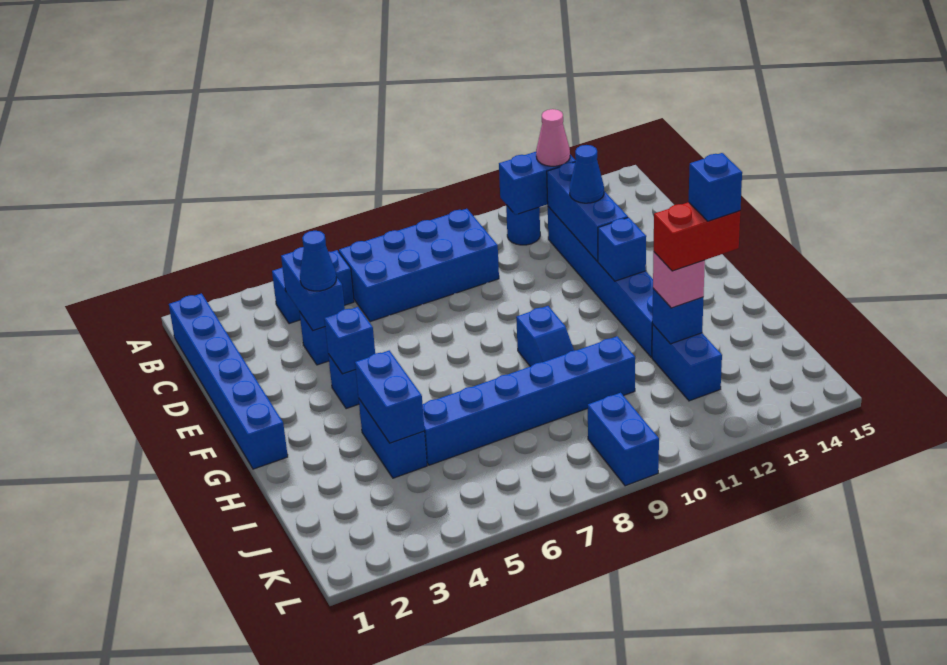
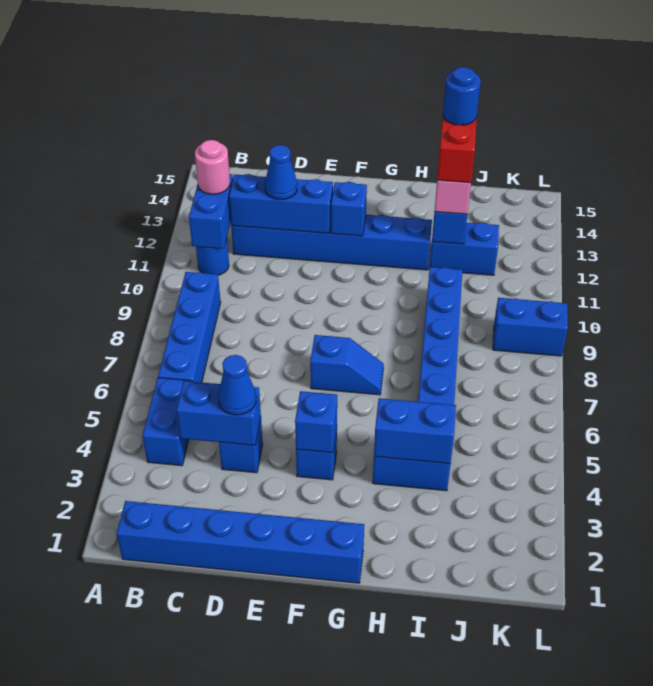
blue 2x4 brick [339,209,499,322] -> blue 1x4 brick [158,272,221,382]
pink 1x1 cone [536,109,570,166] -> pink 1x1 round brick [195,140,230,194]
blue 1x2 slope [516,306,574,367] -> blue 1x2 slope moved to [310,335,384,395]
blue 1x1 brick [689,153,742,221] -> blue 1x1 round brick [443,67,481,125]

